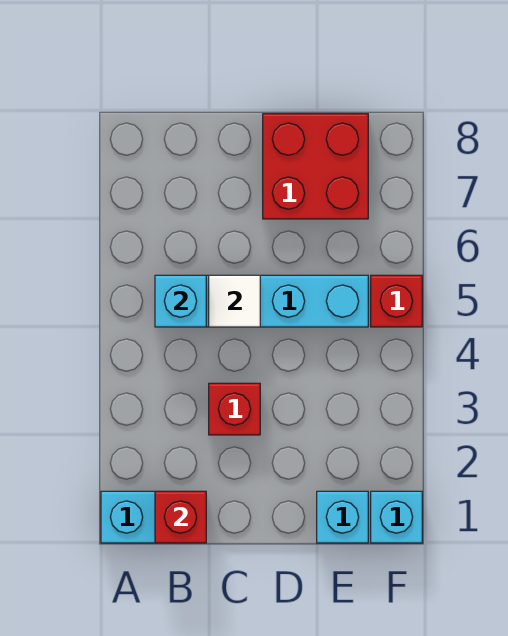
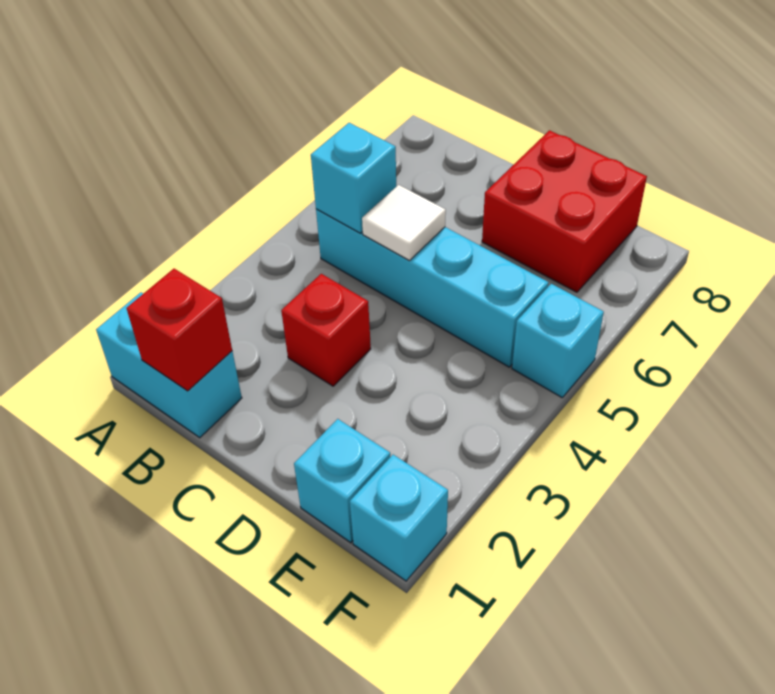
red 1x1 brick [371,275,422,327] -> cyan 1x1 brick [512,284,604,397]

